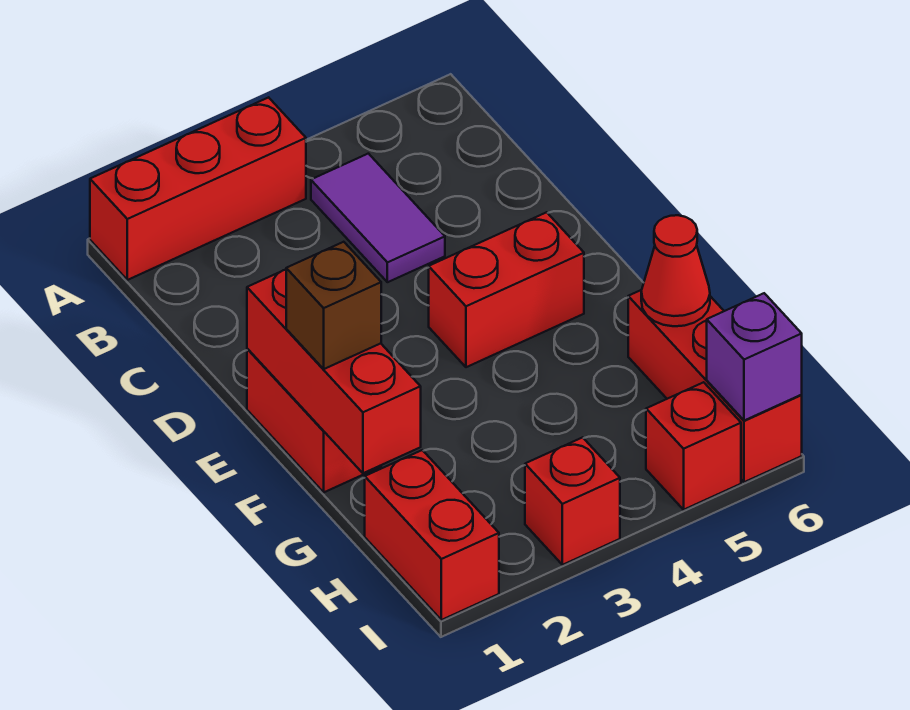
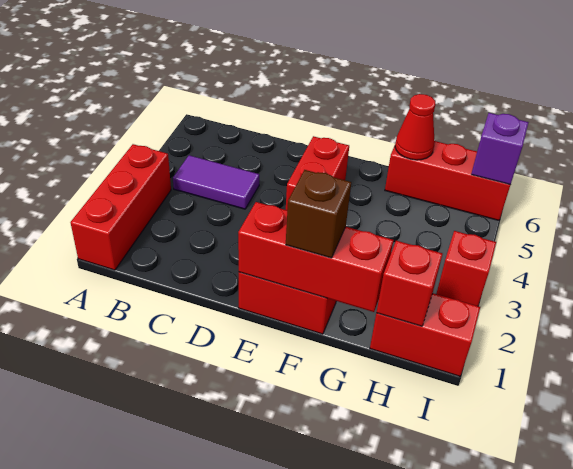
red 1x1 brick [646,382,741,510] -> red 1x1 brick moved to [376,241,442,326]

